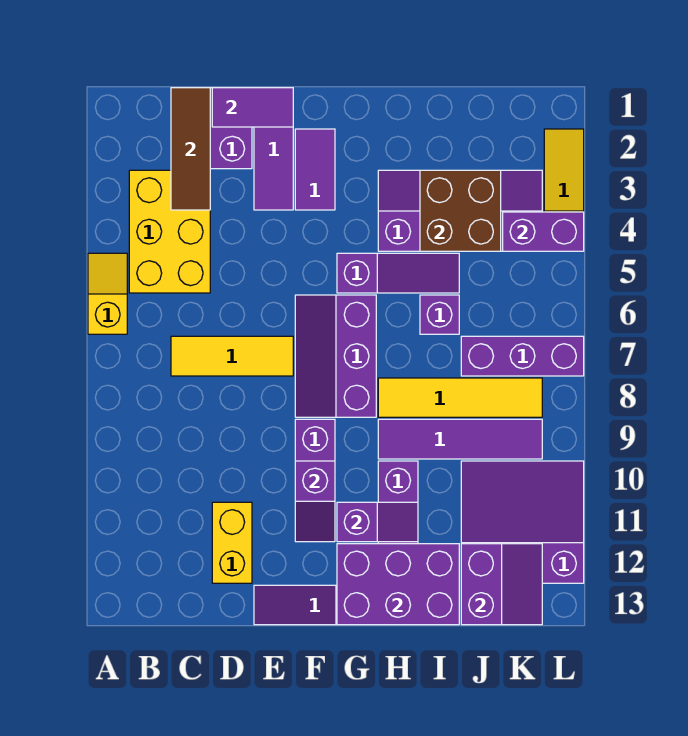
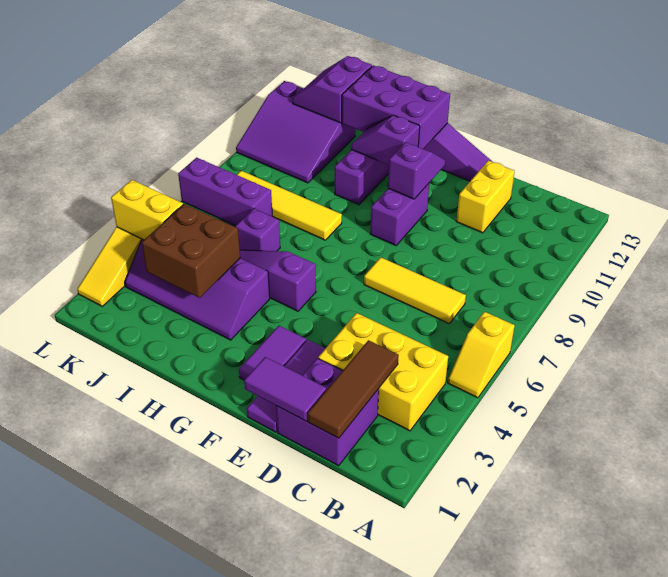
yellow 2x3 brick [129,170,210,293] -> yellow 2x3 brick turned to [318,313,448,431]
purple 2x3 slope [295,295,376,417] -> none
purple 1x4 tile [378,419,542,459] -> none
purple 1x2 brick [503,212,584,251] -> yellow 1x2 brick [111,180,183,240]

